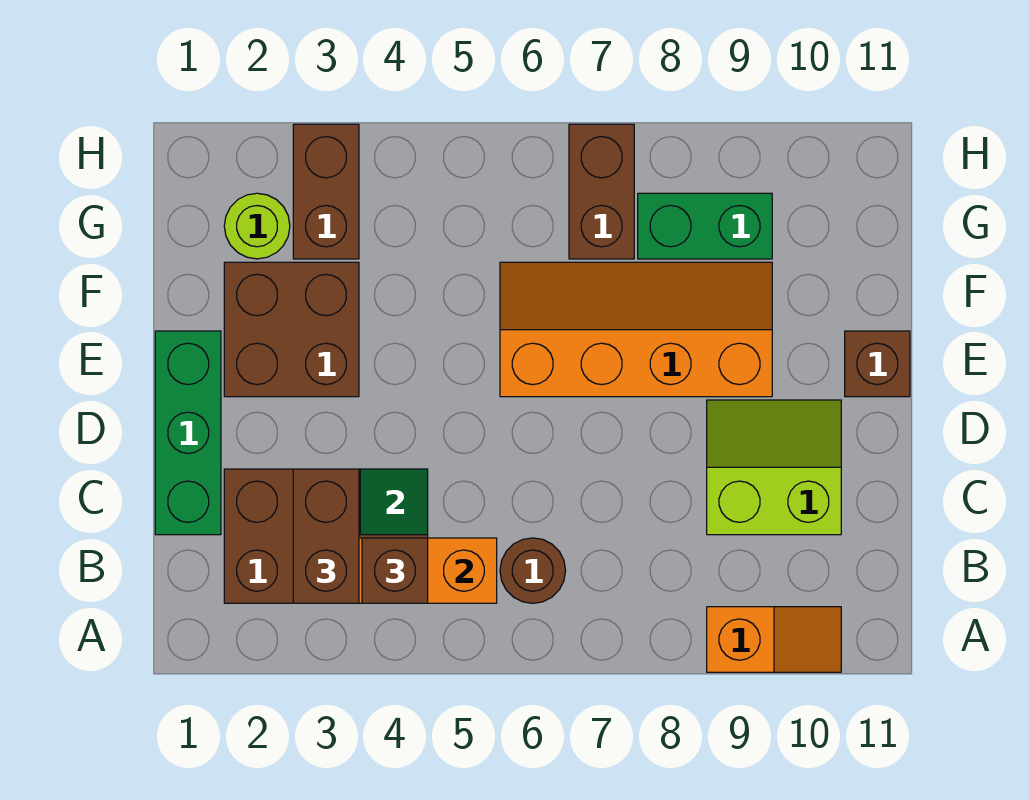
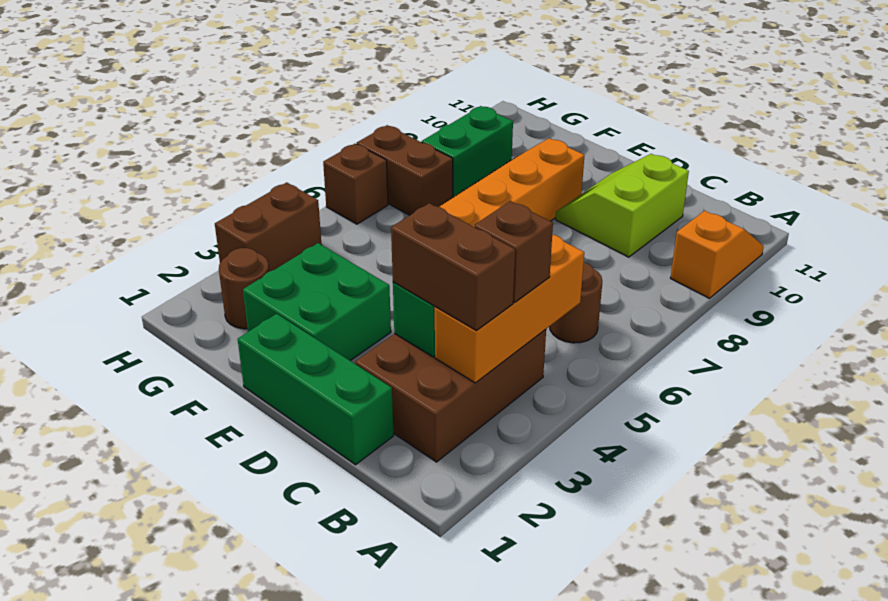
brown 2x2 brick [224,262,359,397] -> green 2x2 brick [243,243,391,361]
brown 1x1 brick [845,331,910,397] -> brown 1x1 brick moved to [323,144,388,224]
lime 1x1 round brick [224,193,290,259] -> brown 1x1 round brick [219,248,269,329]
brown 1x2 brick [293,124,359,259] -> brown 1x2 brick turned to [215,182,321,272]

